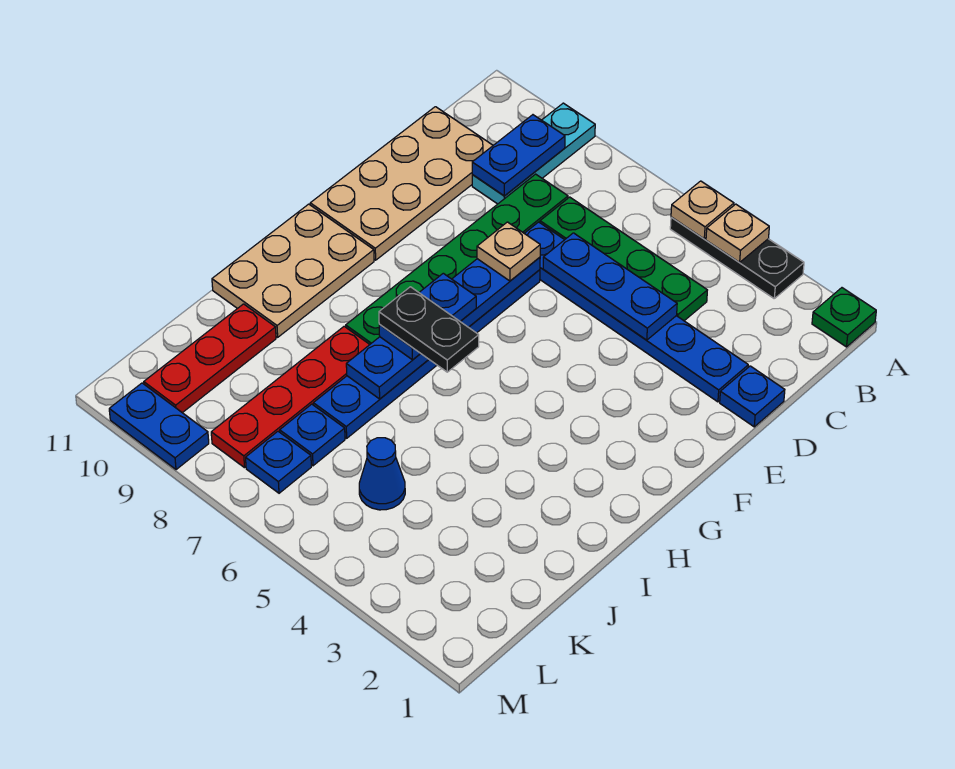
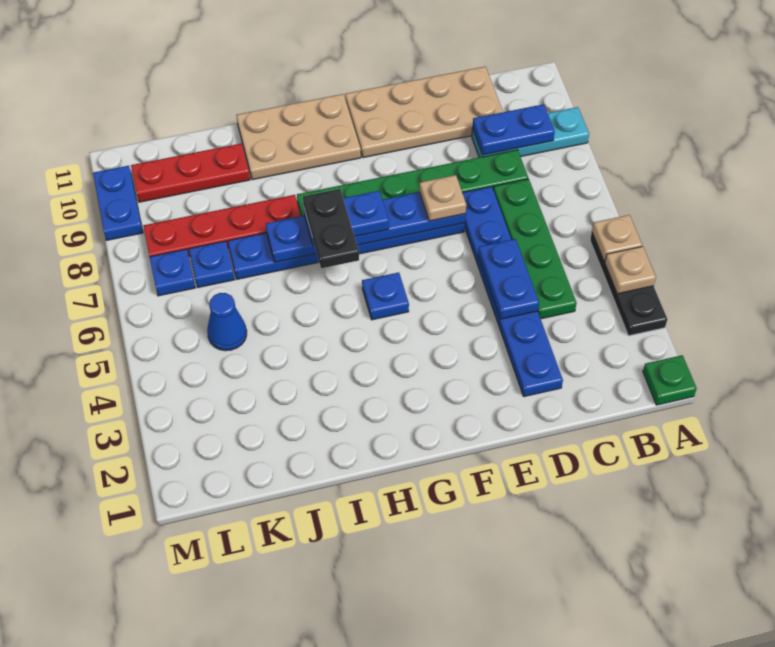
blue 1x1 plate [720,366,785,427] -> blue 1x1 plate moved to [362,272,409,320]
blue 1x3 plate [543,233,677,340] -> blue 1x2 plate [478,239,539,319]

